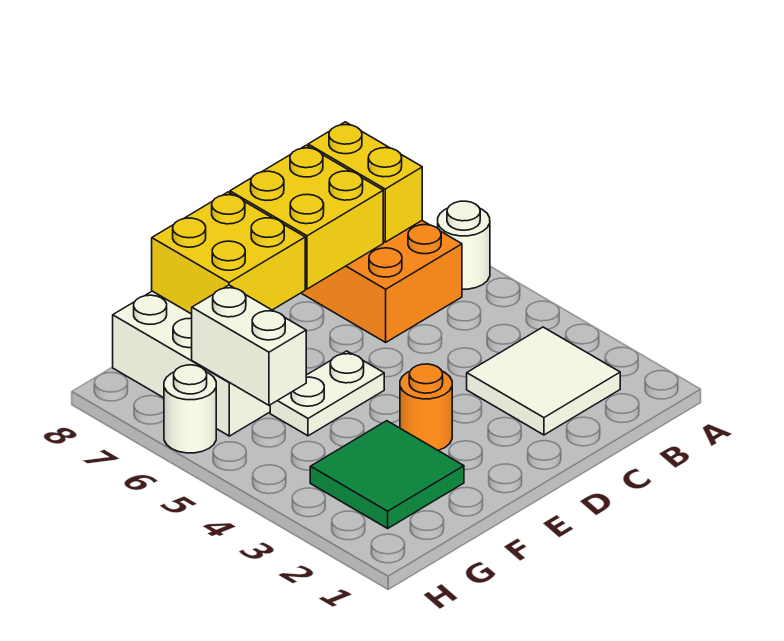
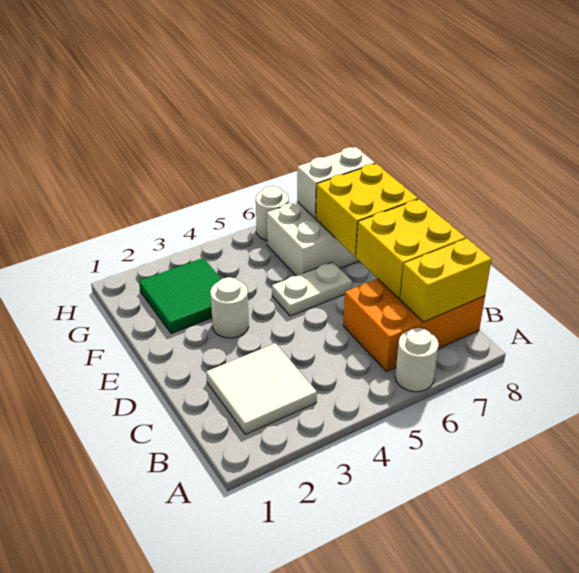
orange 1x1 round brick [400,364,452,451] -> white 1x1 round brick [210,277,249,338]
white 1x2 plate [270,351,384,436] -> white 1x2 plate turned to [272,262,352,316]
white 1x2 brick [192,285,306,405] -> white 1x2 brick moved to [297,147,375,218]

